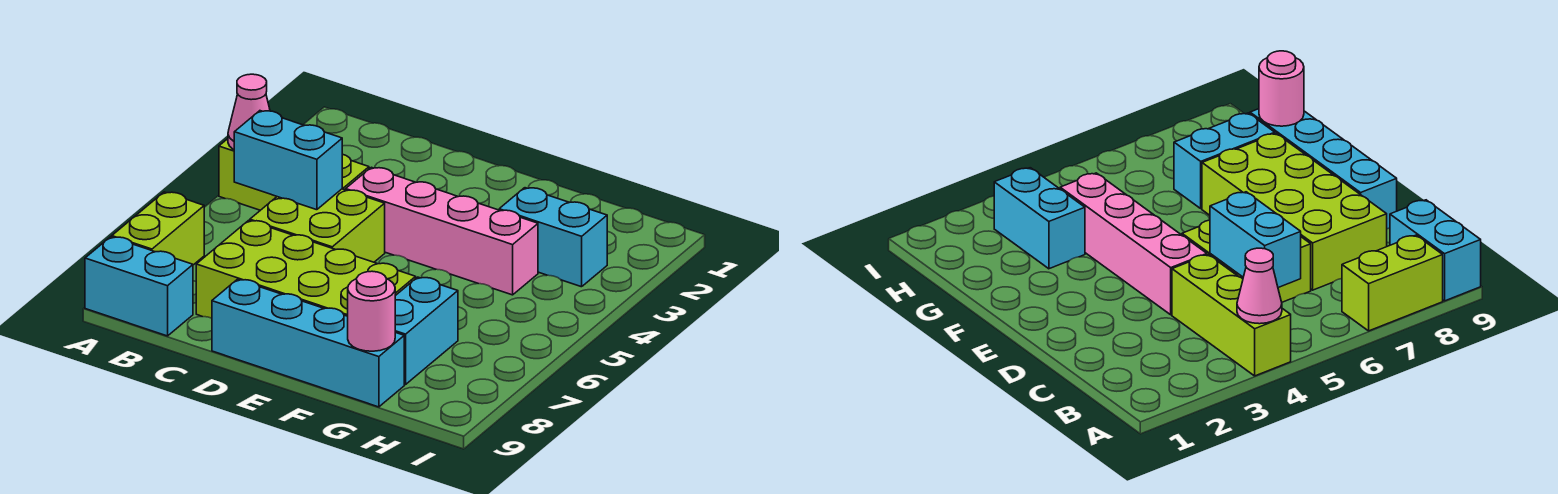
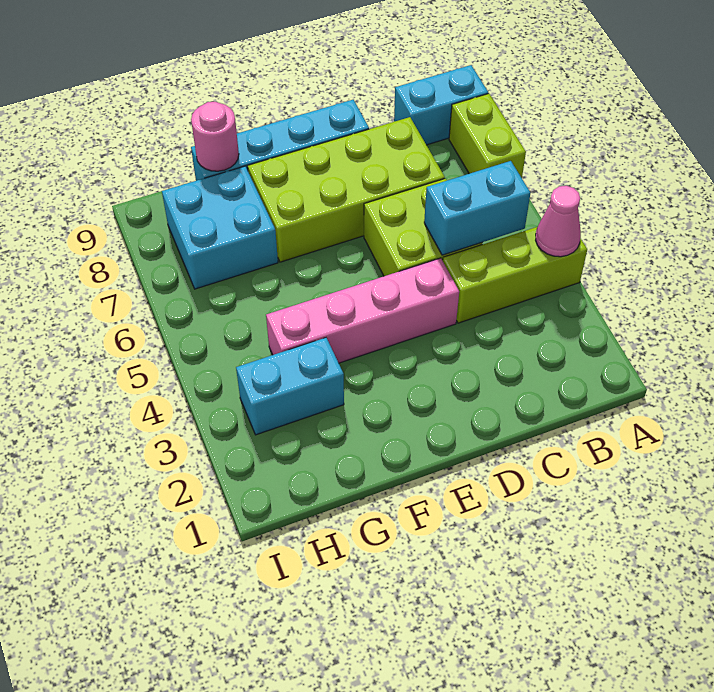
cyan 1x2 brick [395,277,458,385] -> cyan 2x2 brick [162,166,278,289]

